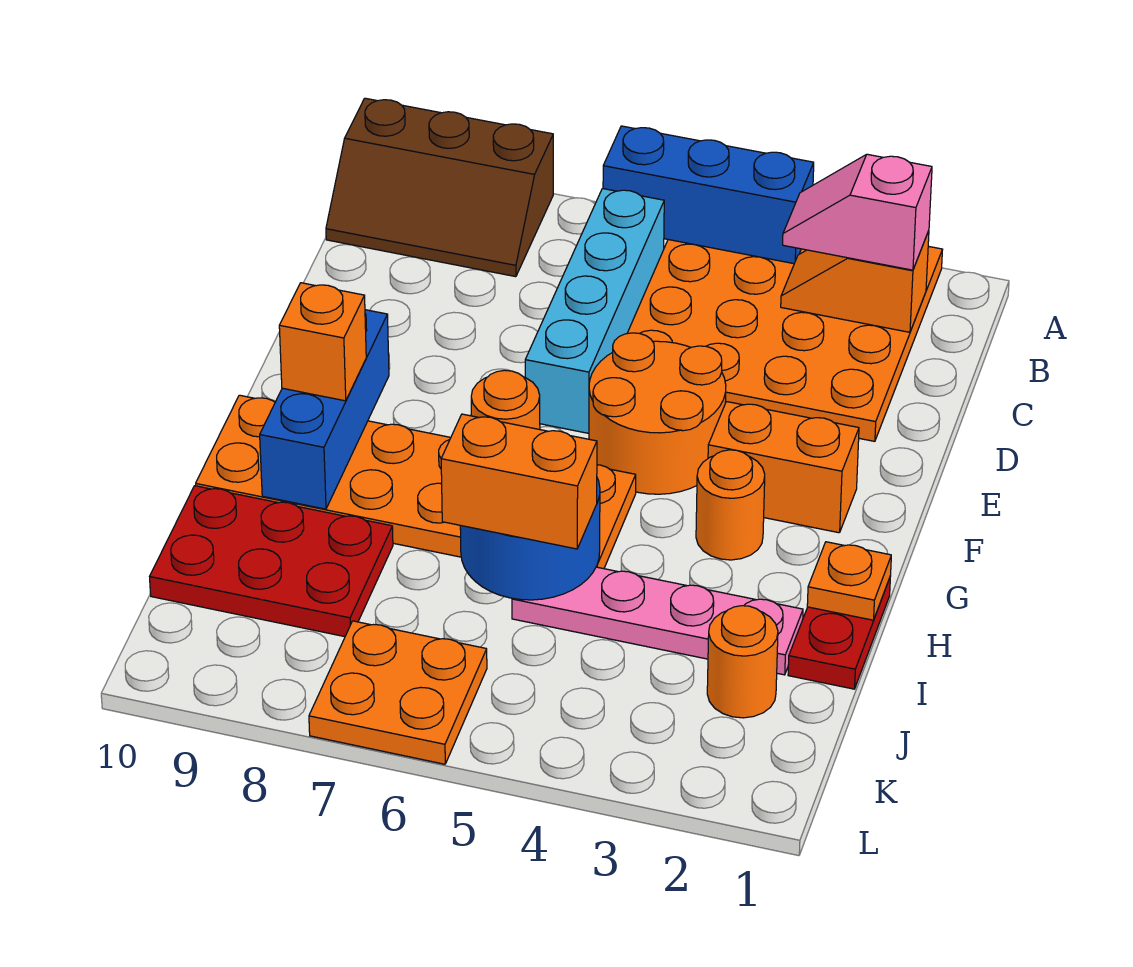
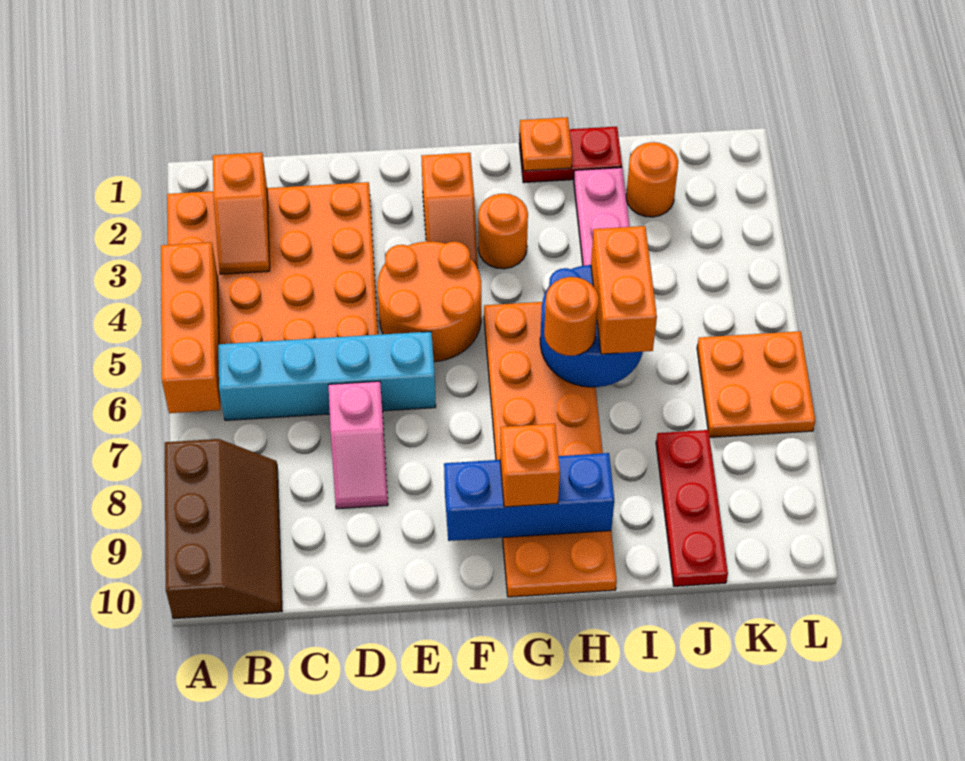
blue 1x3 brick [603,126,814,264] -> orange 1x3 brick [161,242,220,413]
pink 1x2 slope [783,154,932,270] -> pink 1x2 slope moved to [329,381,388,509]
orange 1x2 brick [708,402,859,533] -> orange 1x2 slope [421,153,478,268]
red 2x3 plate [150,486,393,637] -> red 1x3 plate [656,430,728,586]

